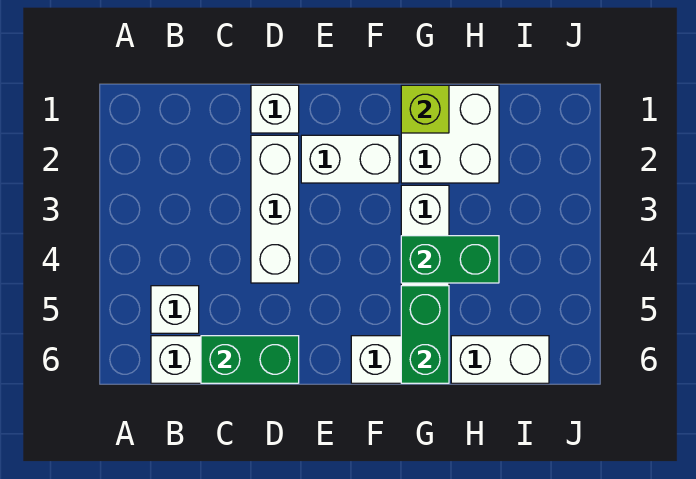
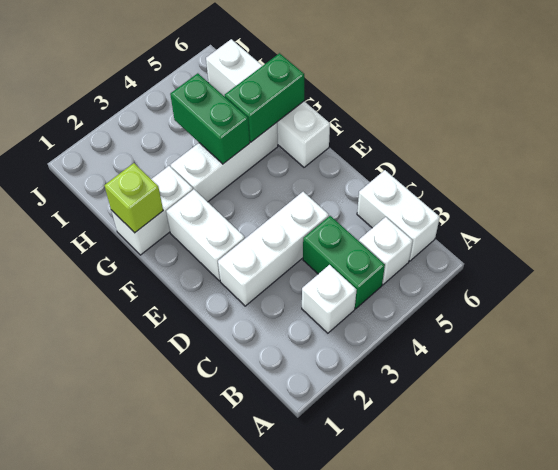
green 1x2 brick [201,336,299,383] -> green 1x2 brick moved to [303,216,385,309]
white 1x1 brick [251,85,299,133] -> white 1x1 brick moved to [302,265,356,333]
white 2x2 brick [401,85,499,183] -> white 1x2 brick [111,166,193,255]

